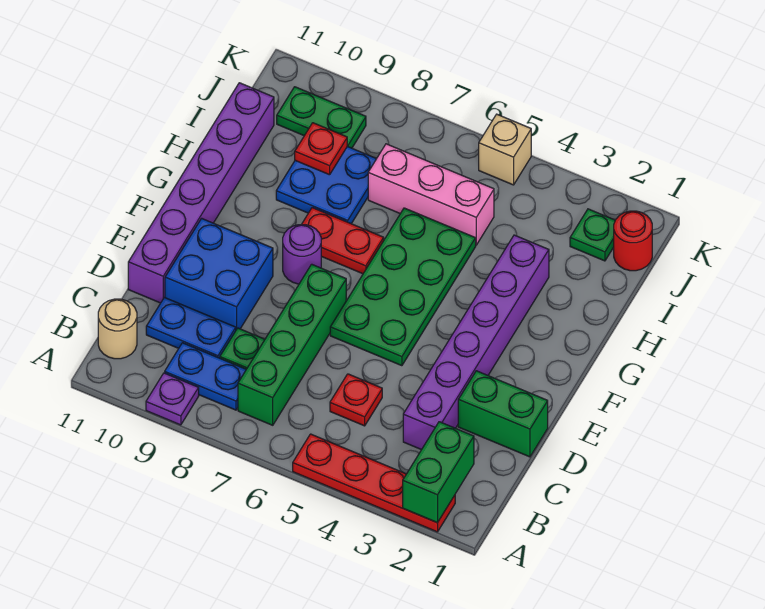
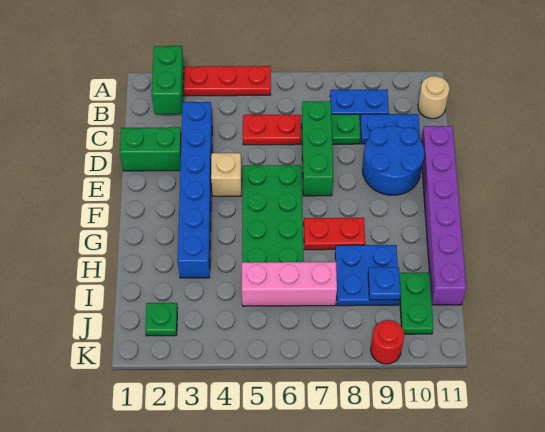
purple 1x1 plate [146,373,199,425] -> none
green 1x4 brick [238,264,346,425] -> green 1x3 brick [302,101,333,196]
purple 1x6 brick [403,235,549,450] -> blue 1x6 brick [178,102,212,278]
red 1x1 plate [330,374,382,426] -> red 1x2 plate [243,115,301,145]
blue 2x2 brick [165,218,273,330] -> blue 2x2 round brick [362,126,424,195]
purple 1x1 round brick [283,225,321,284] -> none
red 1x1 plate [295,123,347,175] -> blue 1x1 plate [368,267,401,300]
red 1x1 round brick [614,211,652,271] -> red 1x1 round brick moved to [371,320,404,364]
green 1x2 plate [277,87,366,148] -> green 1x2 plate turned to [400,273,433,334]
tan 1x1 brick [479,114,531,185] -> tan 1x1 brick moved to [211,153,241,196]

